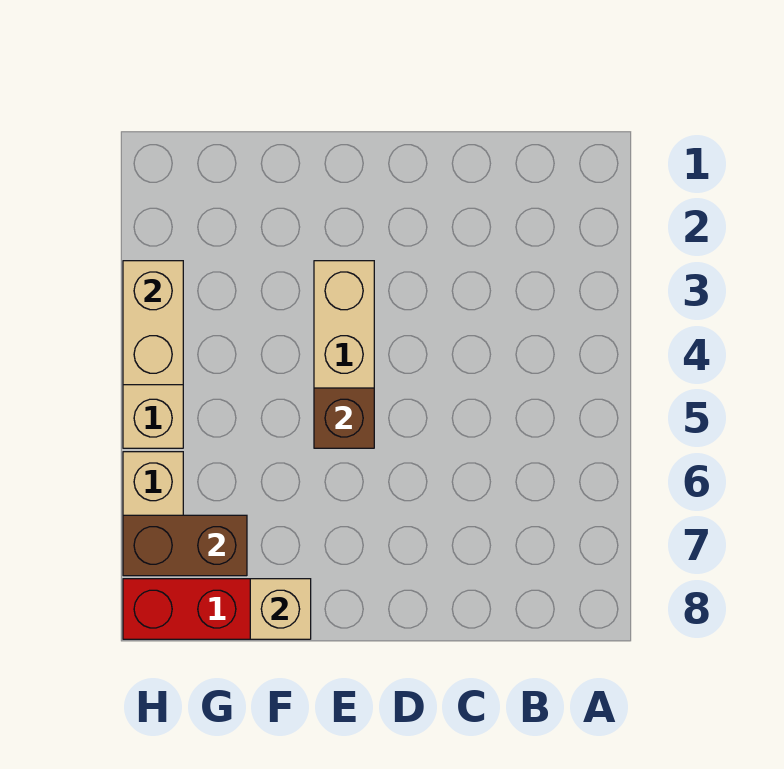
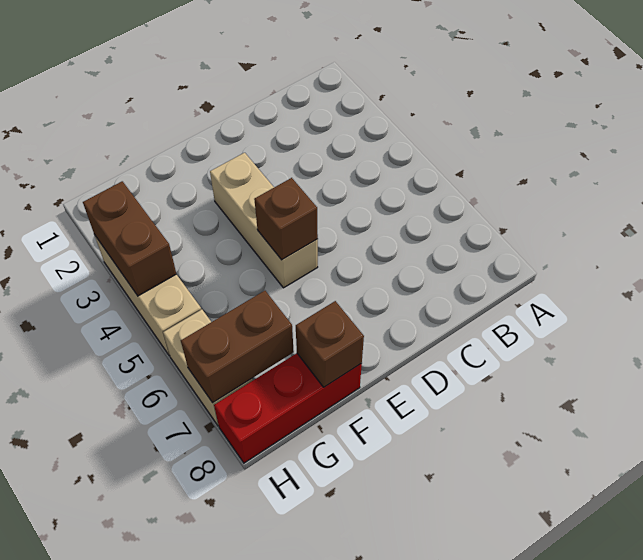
tan 1x1 brick [250,579,311,639] -> brown 1x1 brick [296,301,364,387]
tan 1x2 brick [123,261,183,385] -> brown 1x2 brick [83,181,176,296]

